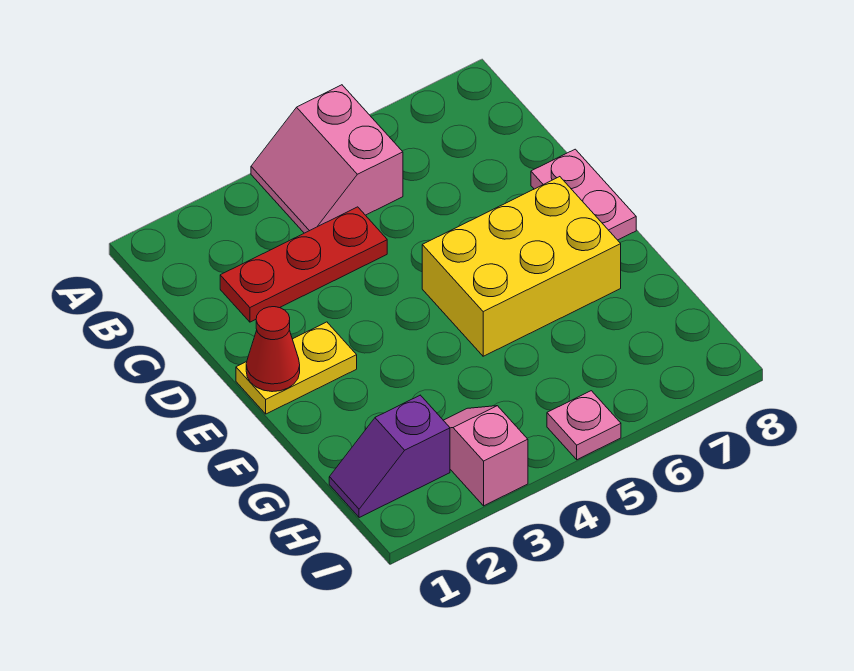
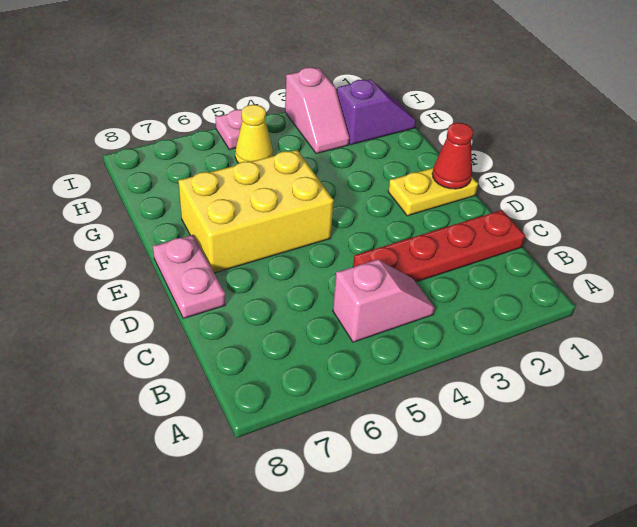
pink 2x2 slope [251,85,403,233] -> pink 1x2 slope [333,259,435,342]
red 1x3 plate [220,207,387,322] -> red 1x4 plate [353,210,525,282]
none -> yellow 1x1 cone [235,105,273,163]

